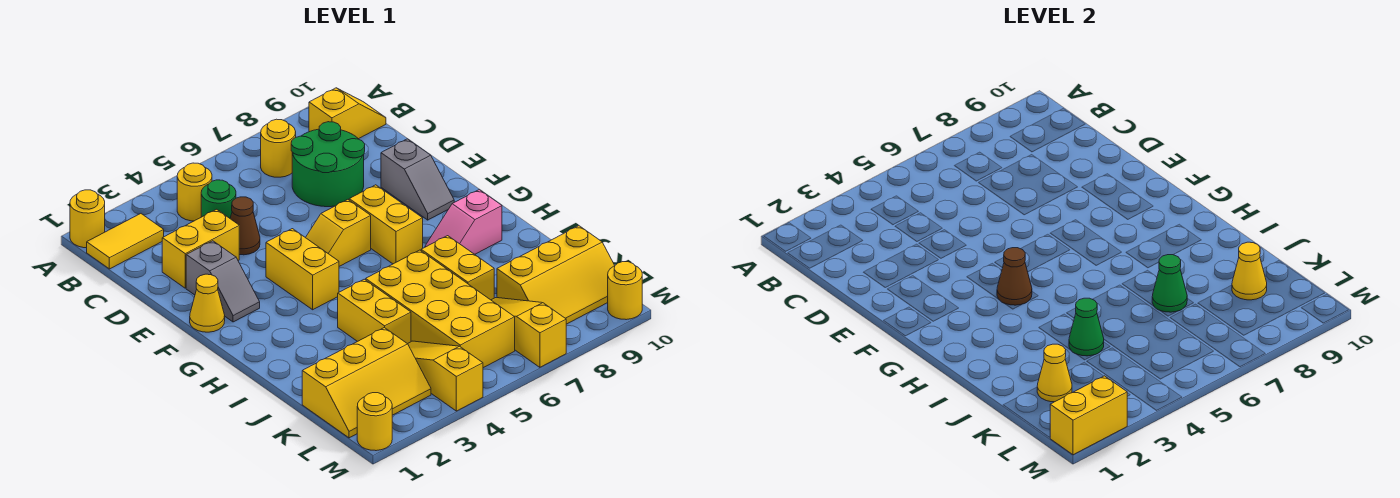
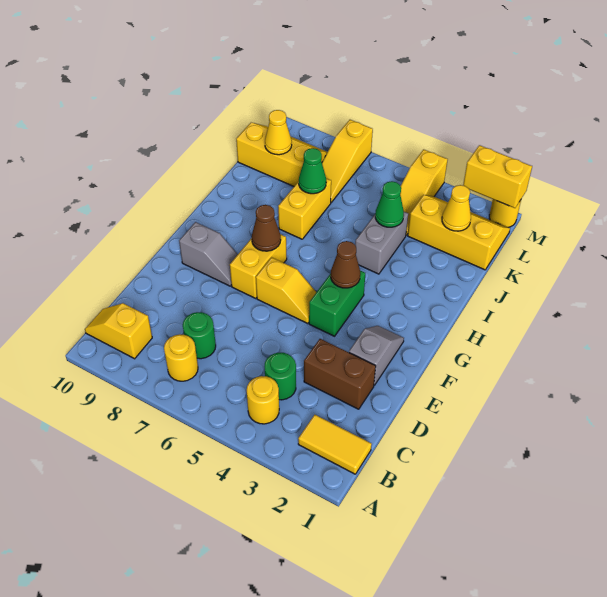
yellow 1x1 round brick [70,190,105,248] -> none
green 2x2 round brick [291,122,365,207] -> green 1x1 round brick [183,312,216,359]
yellow 1x2 brick [162,209,239,288] -> brown 1x2 brick [304,339,376,409]
brown 1x1 cone [230,197,260,255] -> brown 1x1 cone moved to [252,205,281,251]
grey 1x2 slope [381,139,454,220] -> grey 1x2 slope turned to [179,222,238,286]
yellow 1x1 cone [190,274,225,332] -> none
yellow 1x2 brick [266,229,339,310] -> green 1x2 brick [309,271,365,336]
pink 1x2 slope [425,190,502,254] -> none
yellow 1x2 brick [338,279,411,344] -> grey 1x2 brick [355,212,408,274]
yellow 2x4 brick [366,250,515,368] -> none
yellow 1x1 round brick [608,262,642,320] -> none

